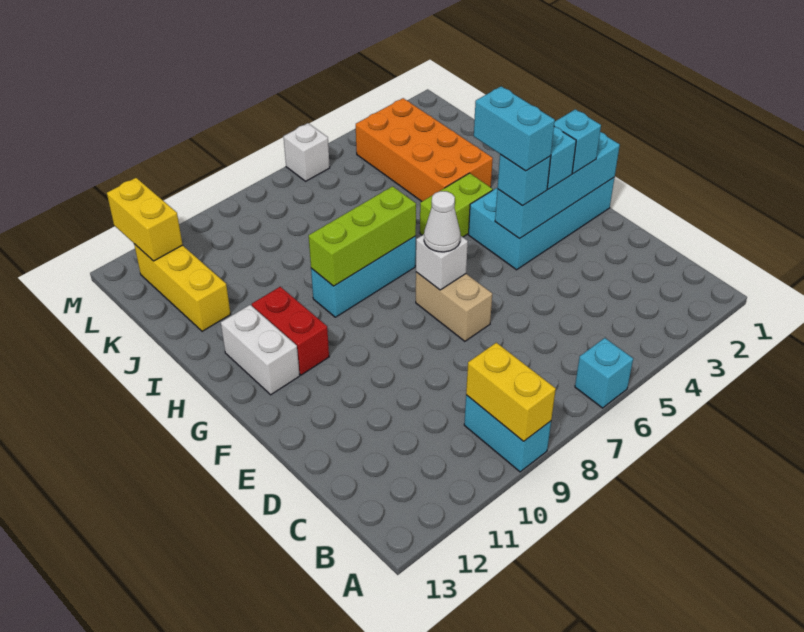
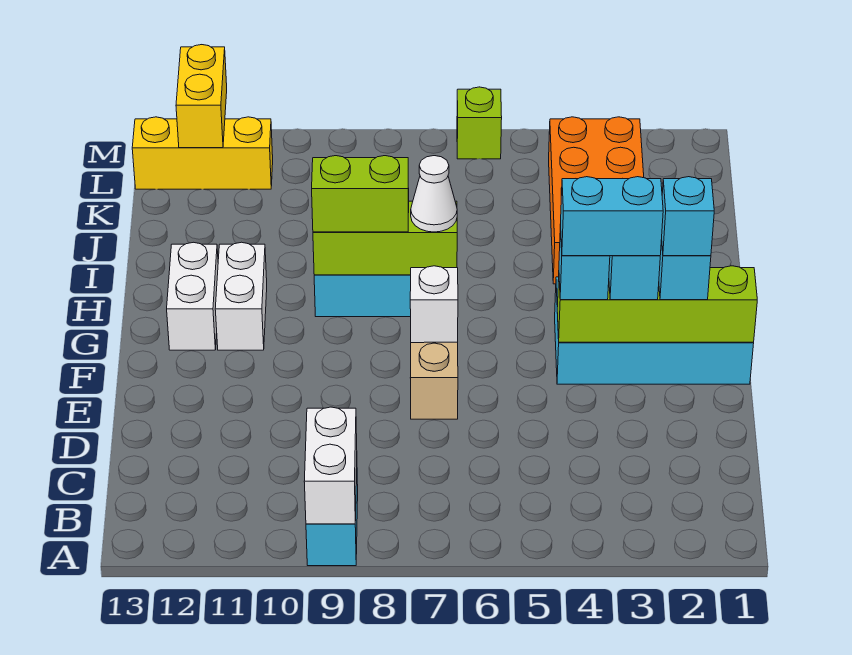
cyan 1x1 brick [575,338,633,408] -> cyan 1x1 brick moved to [662,177,714,256]
yellow 1x2 brick [466,343,556,441] -> white 1x2 brick [304,407,357,524]
cyan 1x4 brick [495,132,620,239] -> lime 1x4 brick [557,266,757,342]
cyan 1x2 brick [474,86,555,171] -> cyan 1x2 brick turned to [561,177,663,256]
white 1x1 cone [424,191,460,252] -> white 1x1 cone moved to [411,156,457,232]
red 1x2 brick [252,287,329,375] -> white 1x2 brick [215,242,267,350]
lime 1x2 brick [420,173,493,237] -> lime 1x2 brick moved to [312,156,409,232]
yellow 1x3 brick [134,244,231,331] -> yellow 1x3 brick turned to [132,117,273,189]
white 1x1 brick [283,123,330,181] -> lime 1x1 brick [457,87,502,159]

